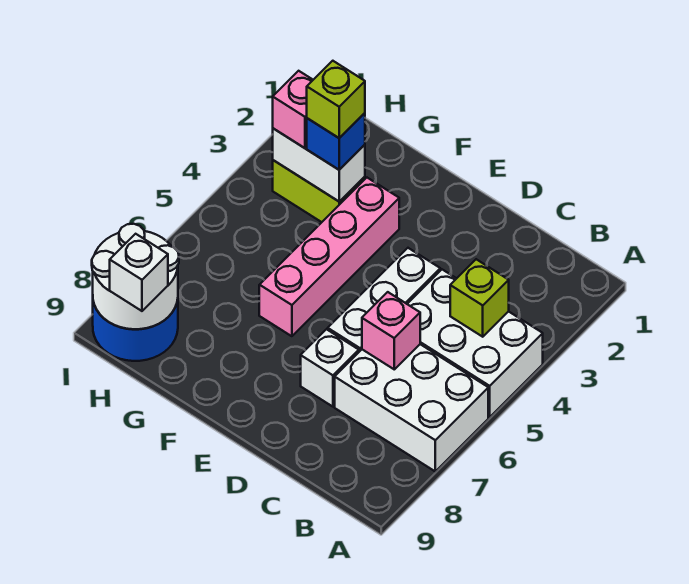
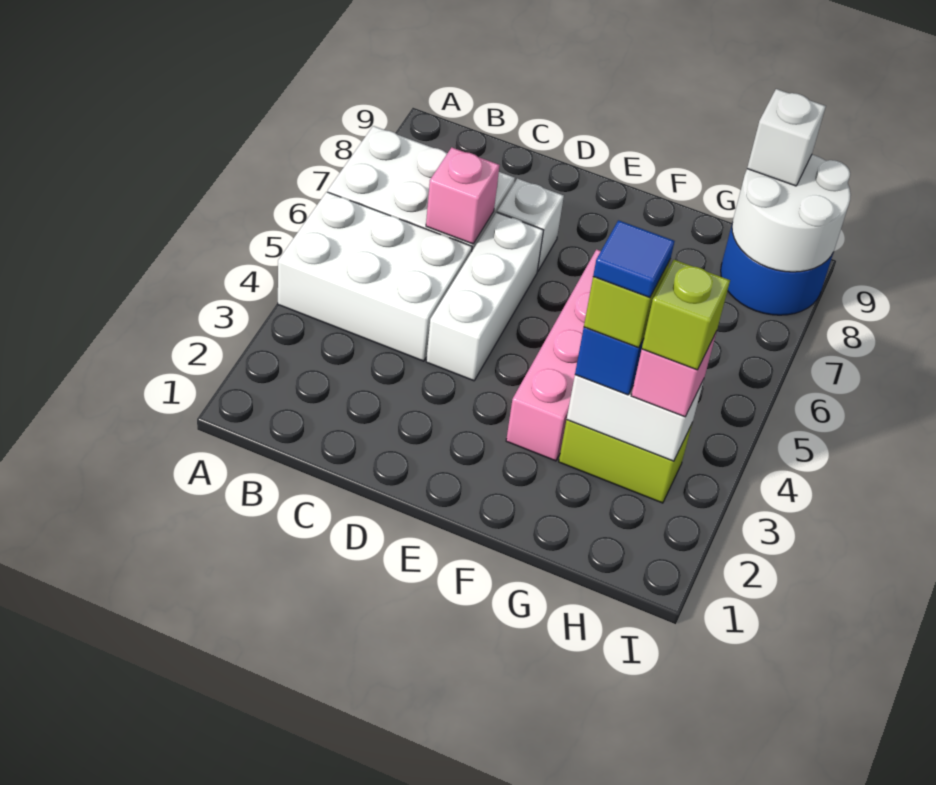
lime 1x1 brick [450,259,509,337] -> lime 1x1 brick moved to [642,260,730,370]
none -> blue 1x1 tile [593,220,675,298]

